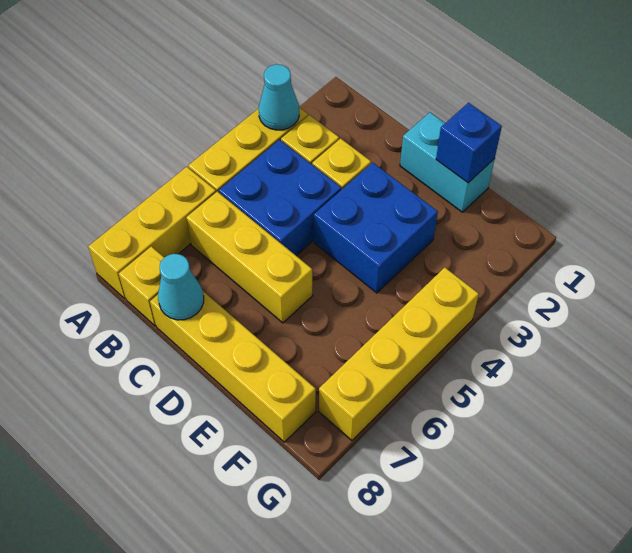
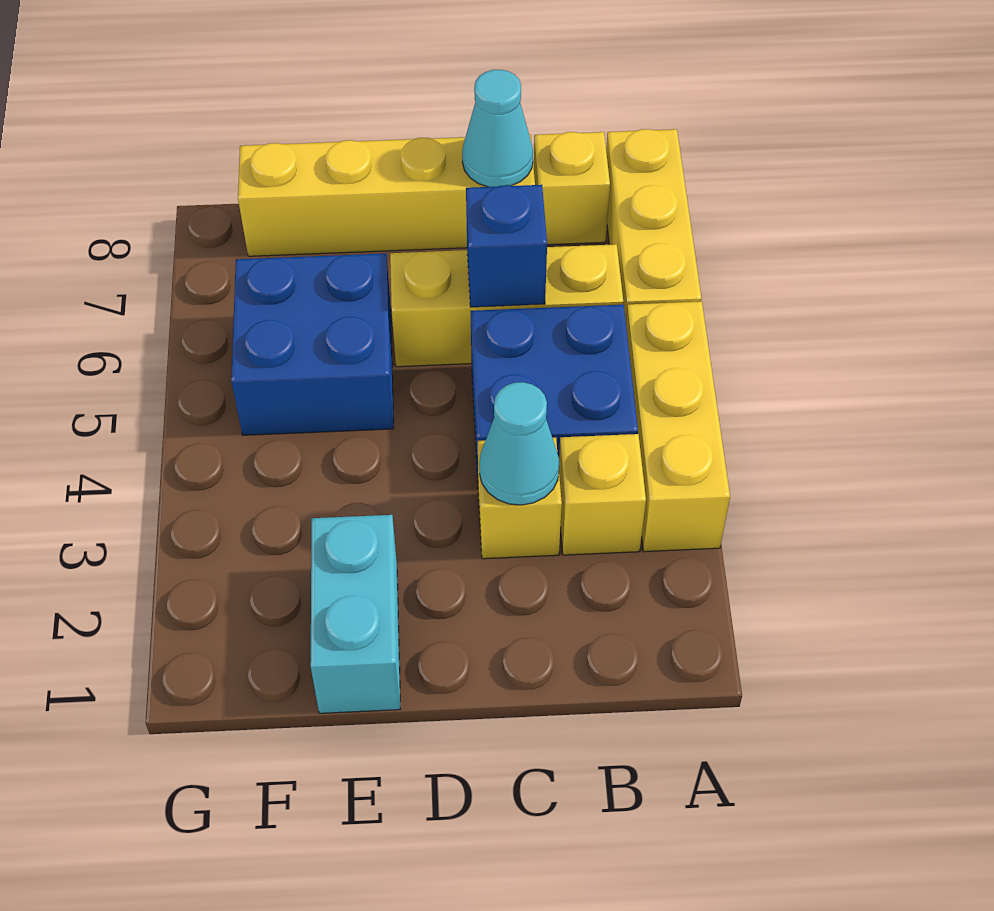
cyan 1x1 cone [259,64,299,130] -> cyan 1x1 cone moved to [479,382,559,505]
cyan 1x2 brick [400,113,495,212] -> cyan 1x2 brick turned to [311,515,400,713]
blue 2x2 brick [314,163,438,293] -> blue 2x2 brick moved to [231,253,394,435]
blue 1x1 brick [436,103,502,183] -> blue 1x1 brick moved to [466,185,547,307]
yellow 1x4 brick [319,268,479,440] -> none

